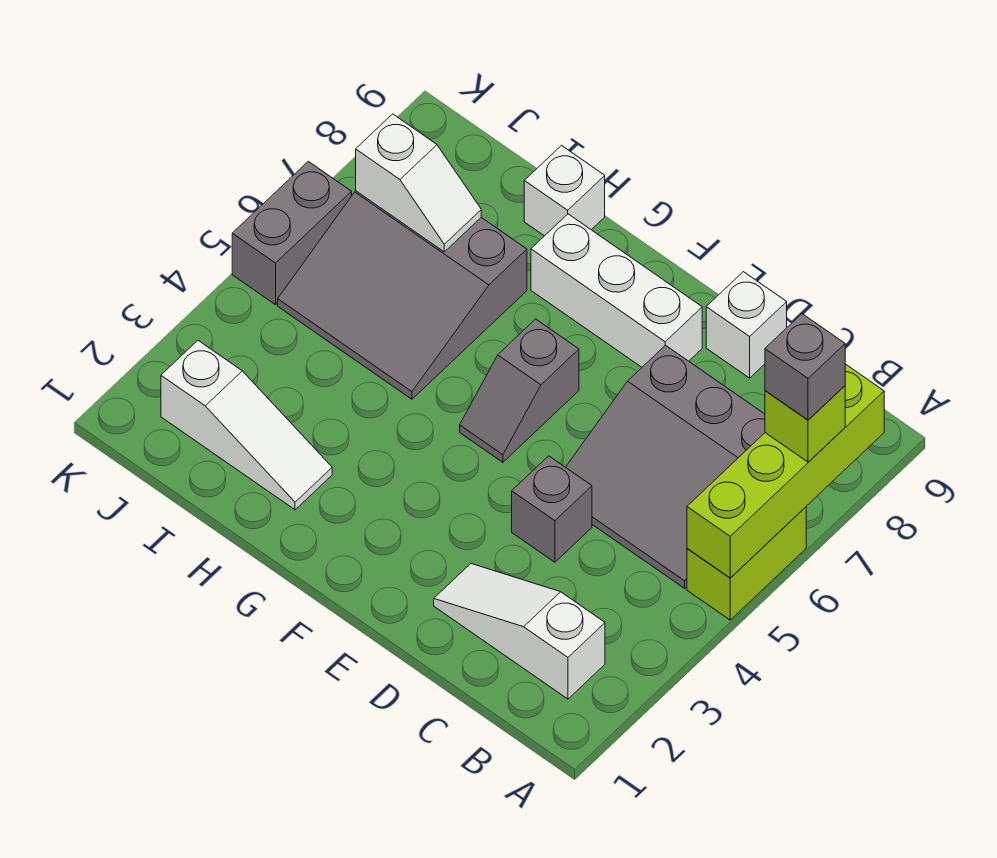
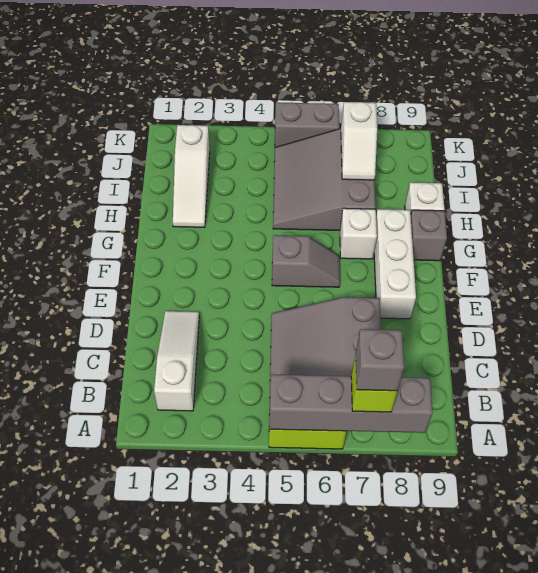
lime 1x4 brick [687,364,884,578] -> grey 1x4 brick [269,374,433,433]
grey 1x1 brick [512,456,592,562] -> grey 1x1 brick moved to [411,210,447,261]
white 1x1 brick [706,272,787,378] -> white 1x1 brick moved to [340,208,377,259]
grey 1x2 slope [460,319,579,462] -> grey 1x2 slope turned to [272,235,340,287]

